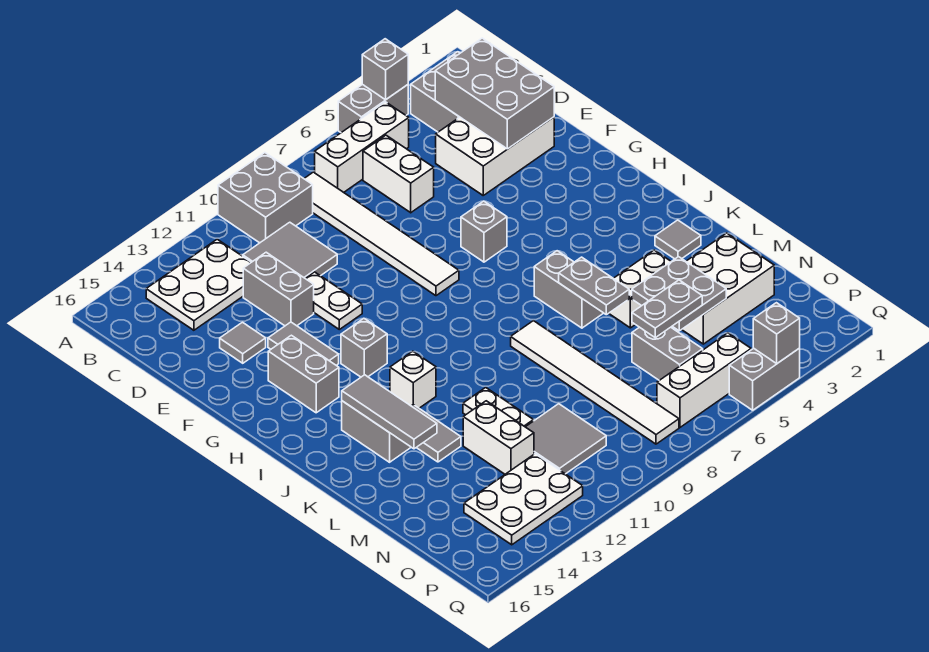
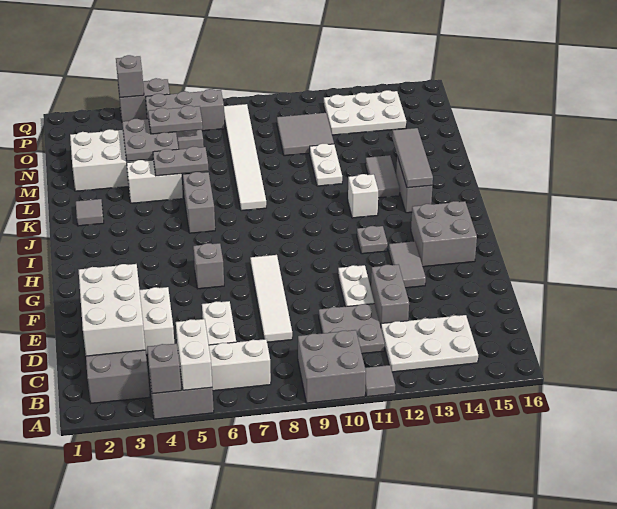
white 1x6 tile [304,172,459,296] -> white 1x4 tile [250,255,292,342]
grey 2x3 brick [435,38,554,149] -> white 2x3 brick [79,264,145,356]
grey 2x2 tile [243,222,337,278] -> grey 2x2 plate [319,304,385,354]
grey 1x1 tile [220,322,266,363] -> grey 1x1 tile moved to [365,365,395,397]
grey 1x2 brick [268,335,339,413] -> grey 2x2 brick [411,201,477,267]
grey 1x1 brick [341,318,387,377] -> grey 1x1 plate [357,226,388,254]
grey 1x2 plate [559,257,629,315] -> grey 1x2 plate turned to [153,147,209,176]
white 1x2 brick [463,401,534,474] -> white 1x2 brick moved to [176,319,212,390]
white 1x3 brick [657,333,751,427] -> grey 1x3 brick [146,89,225,131]

